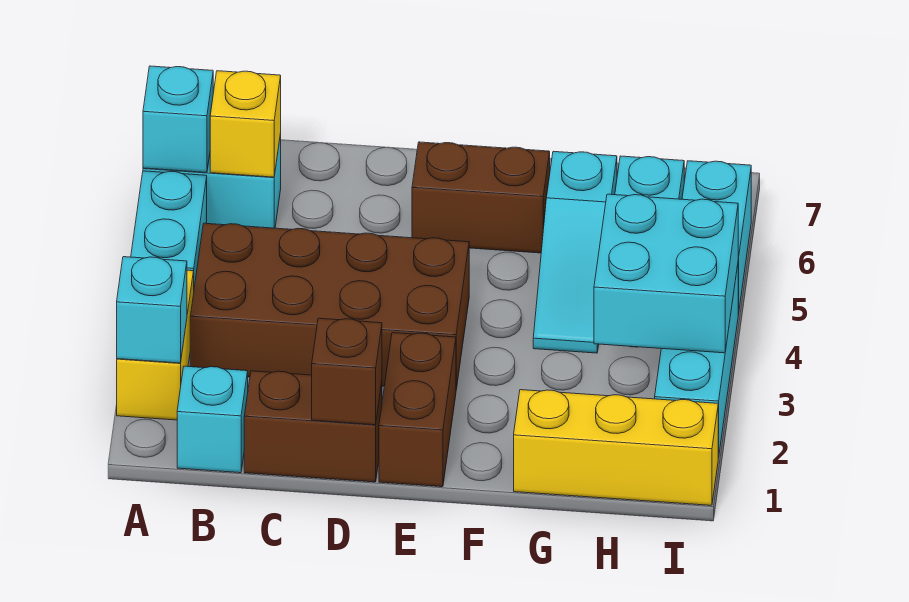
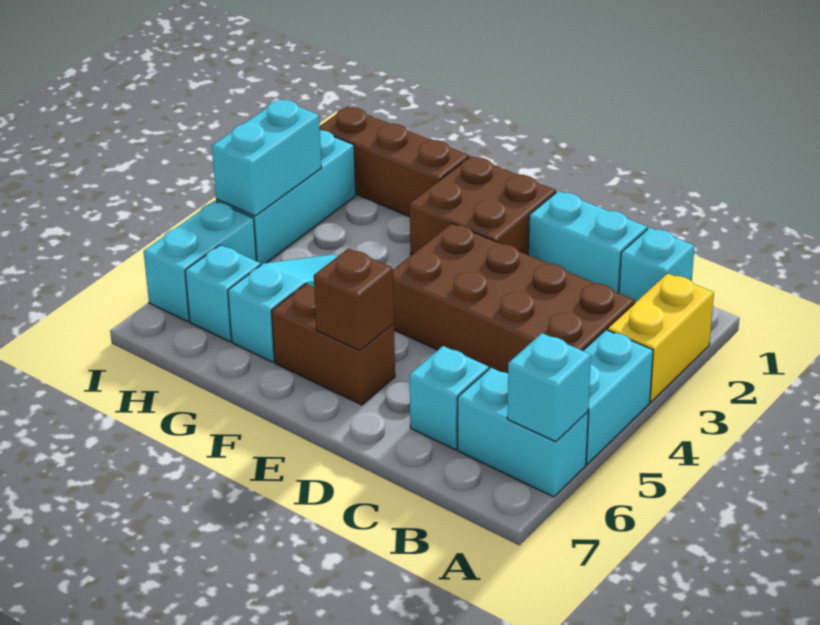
cyan 1x1 brick [117,257,187,363] -> cyan 1x1 brick moved to [409,346,489,450]
yellow 1x1 brick [210,71,281,177] -> none
brown 1x2 brick [244,371,382,482] -> cyan 1x2 brick [528,191,647,293]
brown 1x1 brick [312,318,382,425] -> brown 1x1 brick moved to [314,248,394,351]
brown 1x2 brick [379,333,456,487] -> brown 2x2 brick [410,156,556,255]
yellow 1x3 brick [514,390,718,505] -> brown 1x3 brick [320,107,469,217]
cyan 2x2 brick [594,194,738,353] -> cyan 1x2 brick [212,99,322,216]

